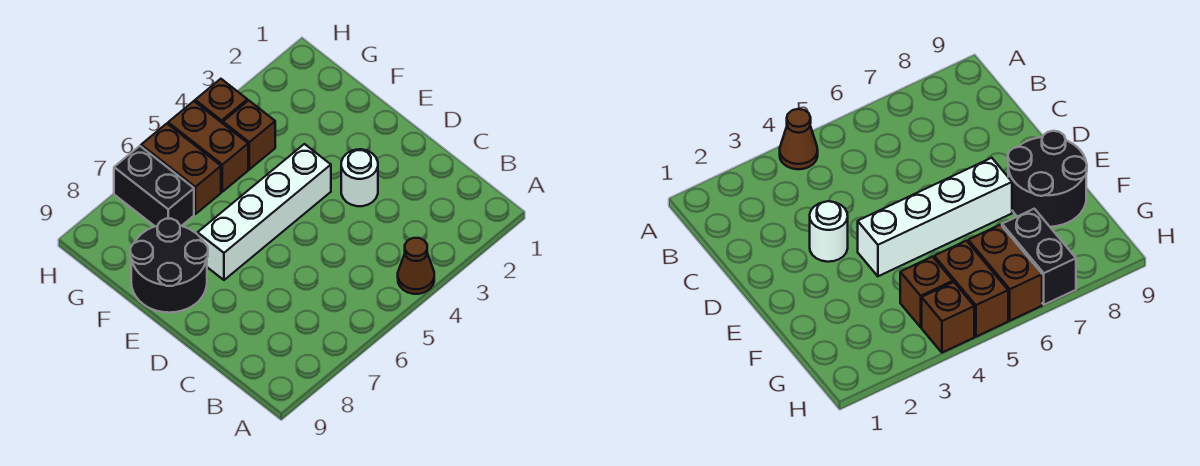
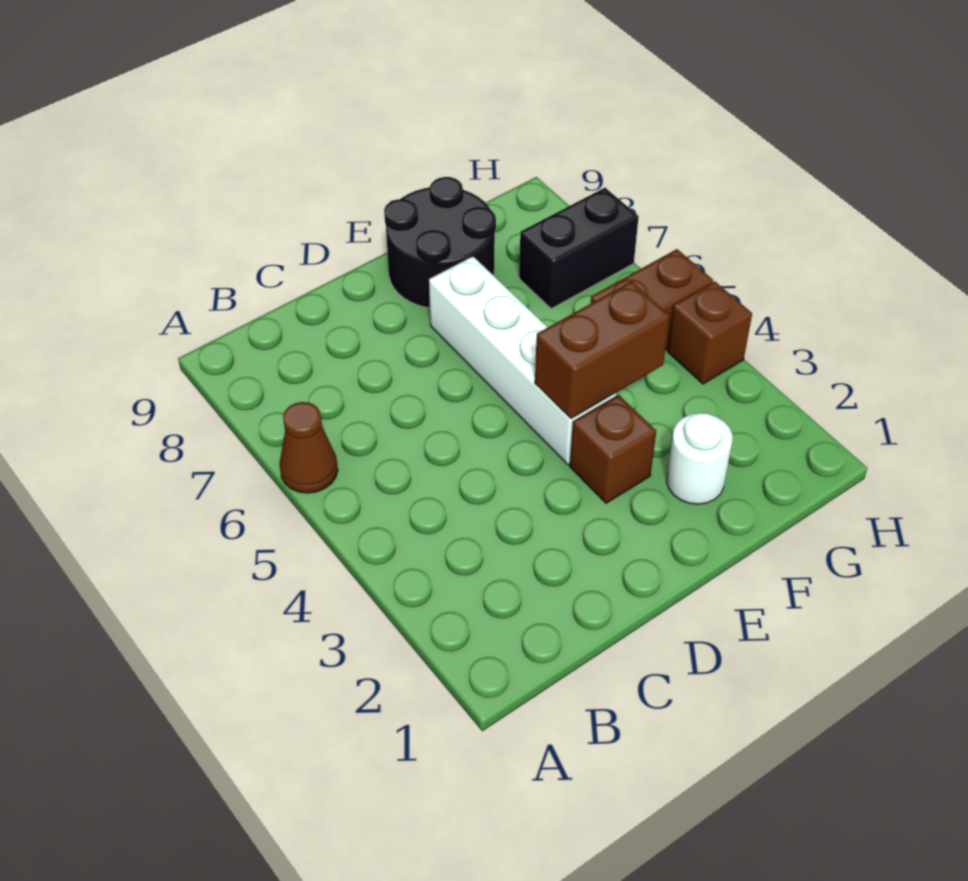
brown 1x1 cone [398,238,434,294] -> brown 1x1 cone moved to [279,402,338,493]
white 1x1 round brick [341,149,378,206] -> white 1x1 round brick moved to [666,413,733,504]
brown 1x1 brick [223,100,275,169] -> brown 1x1 brick moved to [570,395,656,503]
brown 1x2 brick [141,124,221,214] -> brown 1x2 brick moved to [535,281,670,419]

